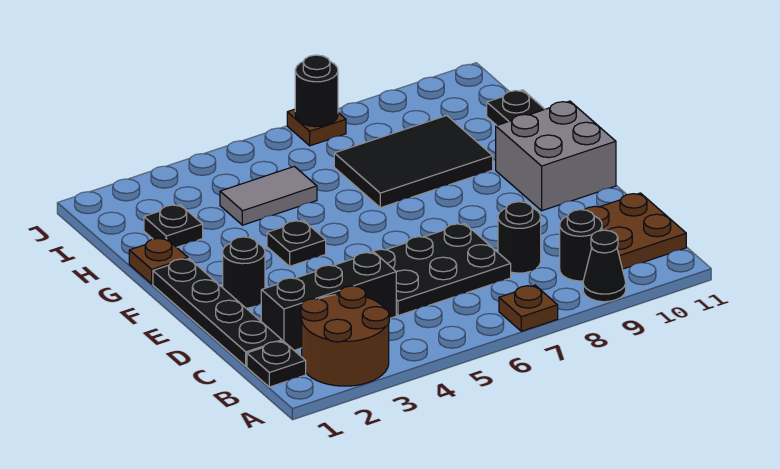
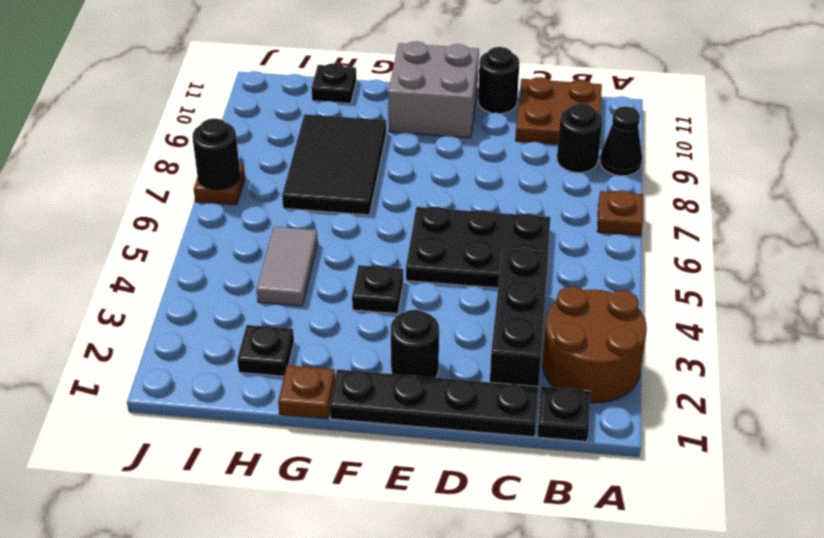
black 2x3 plate [371,223,511,316] -> black 2x3 plate turned to [406,206,551,288]
black 1x1 round brick [498,202,541,273] -> black 1x1 round brick moved to [478,47,519,114]

